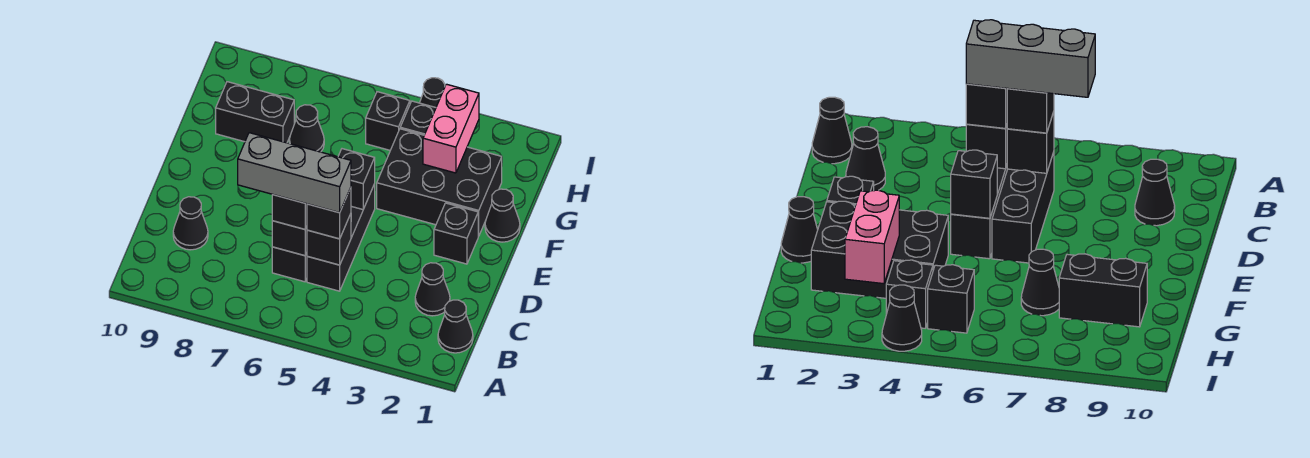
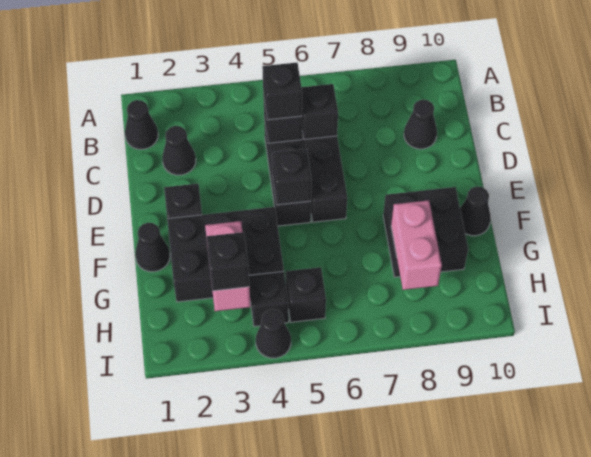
grey 1x3 brick [238,133,351,213] -> none
black 1x1 brick [272,195,307,229] -> black 1x1 brick moved to [206,232,249,291]
black 1x1 cone [289,105,324,152] -> black 1x1 cone moved to [460,186,491,236]
black 1x2 brick [216,82,294,143] -> black 2x2 brick [383,187,468,277]
none -> pink 1x2 brick [391,200,442,290]

